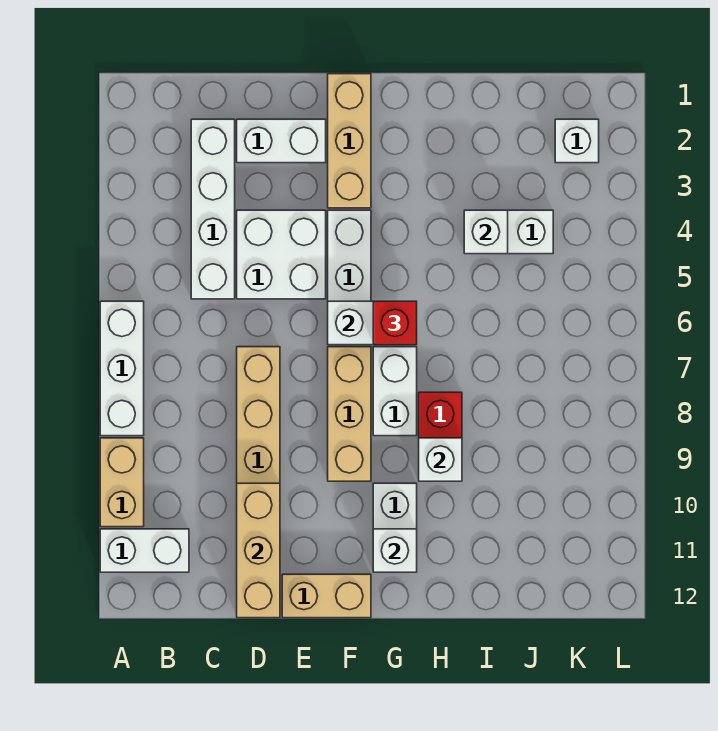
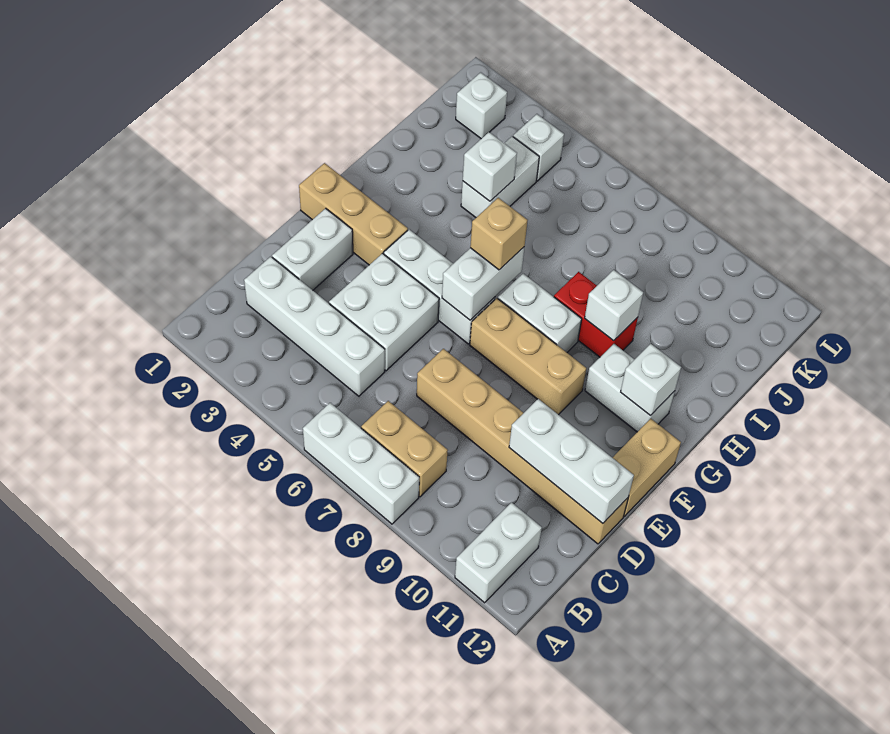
tan 1x2 brick [100,438,144,527] -> tan 1x2 brick moved to [361,401,448,497]
tan 1x3 brick [237,483,280,618] -> white 1x3 brick [509,399,634,524]
red 1x1 brick [373,301,417,345] -> tan 1x1 brick [470,198,528,270]
none -> white 1x1 brick [513,114,564,181]

